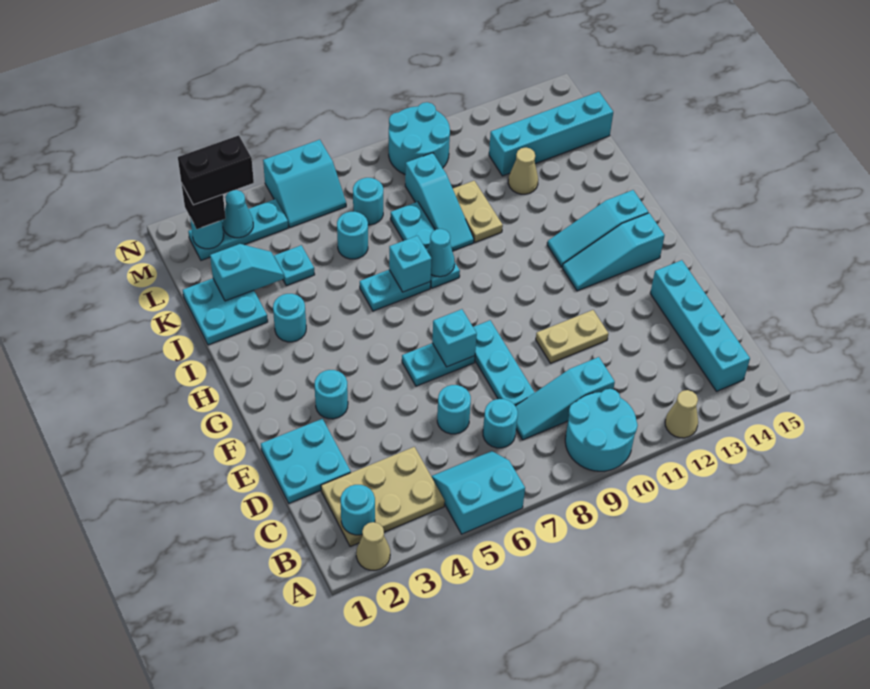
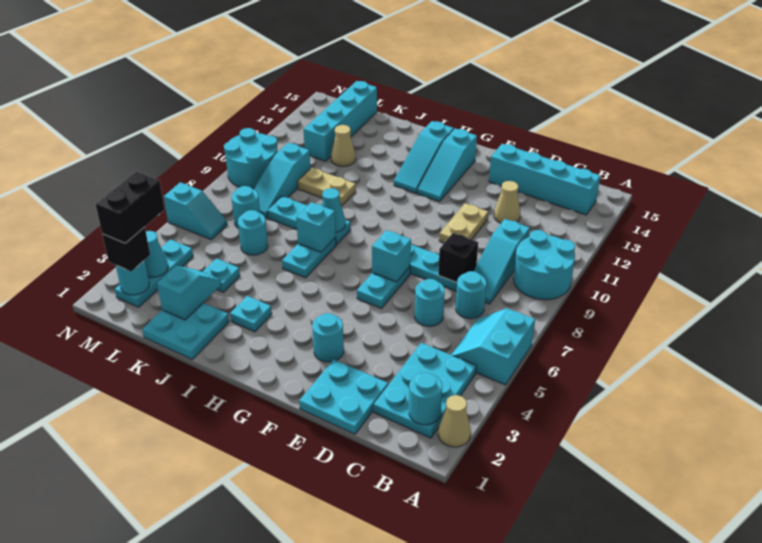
tan 1x1 cone [665,390,698,438] -> tan 1x1 cone moved to [494,181,520,223]
tan 2x3 plate [321,447,445,547] -> cyan 2x3 plate [374,343,476,438]
none -> black 1x1 brick [438,233,478,282]
cyan 1x1 round brick [273,294,306,342] -> cyan 1x1 plate [230,296,272,332]
cyan 1x3 slope [405,153,474,251] -> cyan 1x3 slope turned to [254,143,310,218]
cyan 2x2 slope [263,140,346,227] -> cyan 1x2 slope [164,182,227,239]

